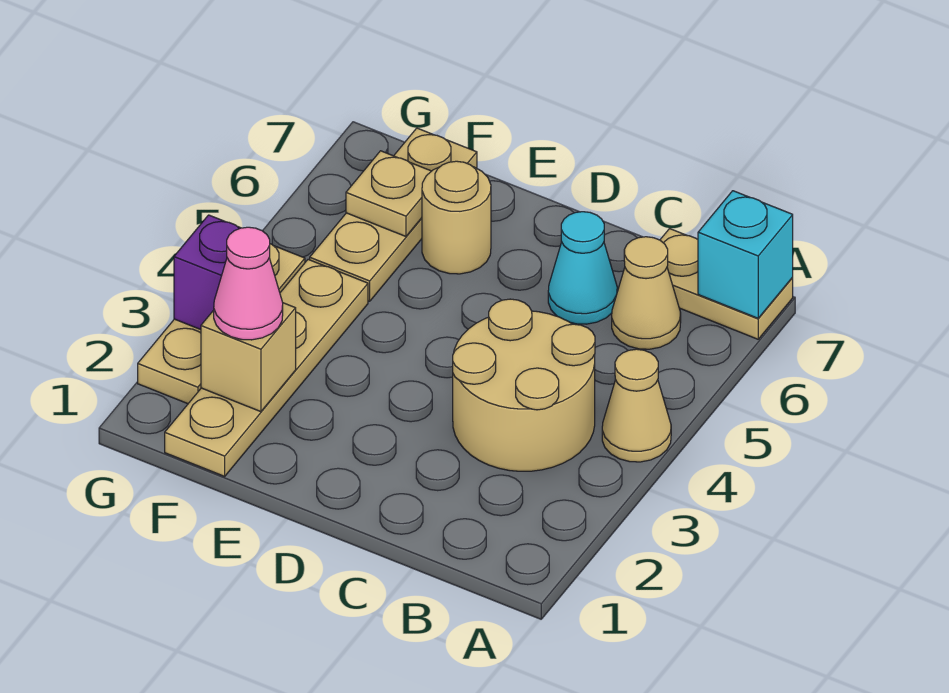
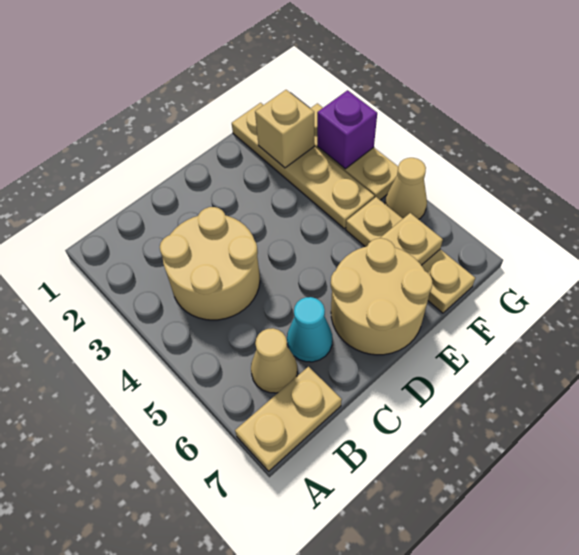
tan 1x1 cone [602,349,671,462] -> tan 1x1 cone moved to [385,158,427,219]
cyan 1x1 brick [698,191,793,318] -> none
tan 1x1 round brick [422,161,491,274] -> tan 2x2 round brick [331,238,432,355]
pink 1x1 cone [214,227,283,340] -> none

